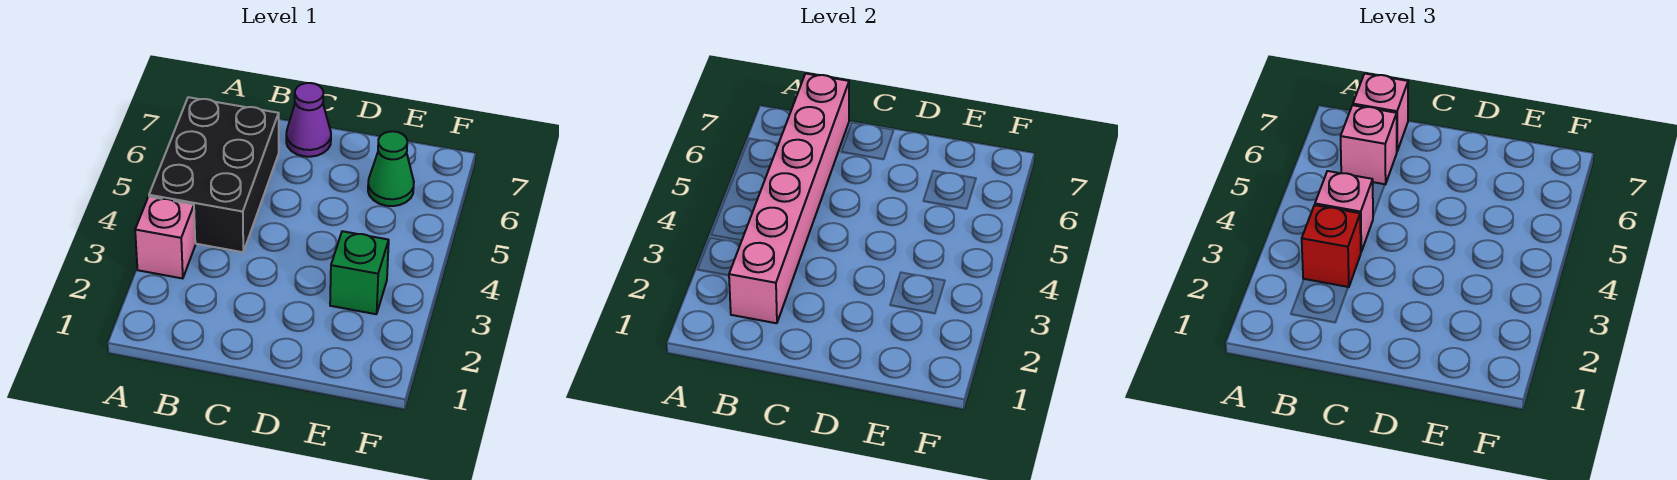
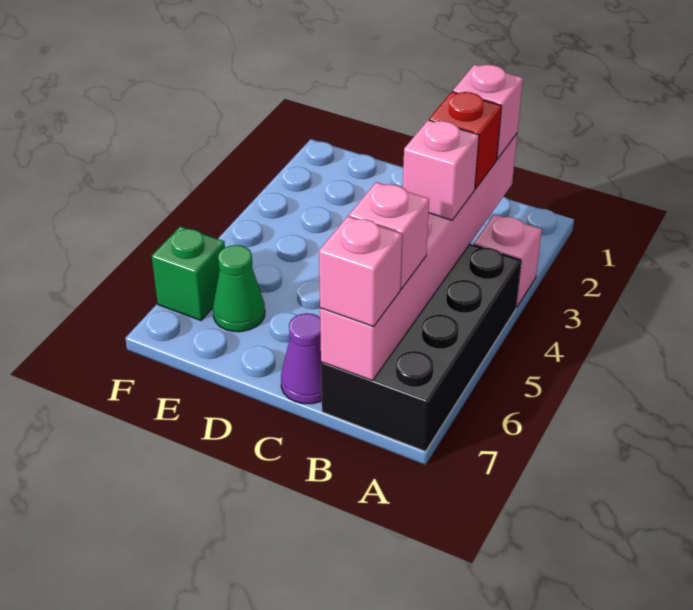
black 2x3 brick [149,97,279,252] -> black 2x4 brick [321,244,521,451]
none -> pink 1x1 brick [453,65,523,159]
green 1x1 brick [330,231,389,314] -> green 1x1 brick moved to [152,226,225,320]

